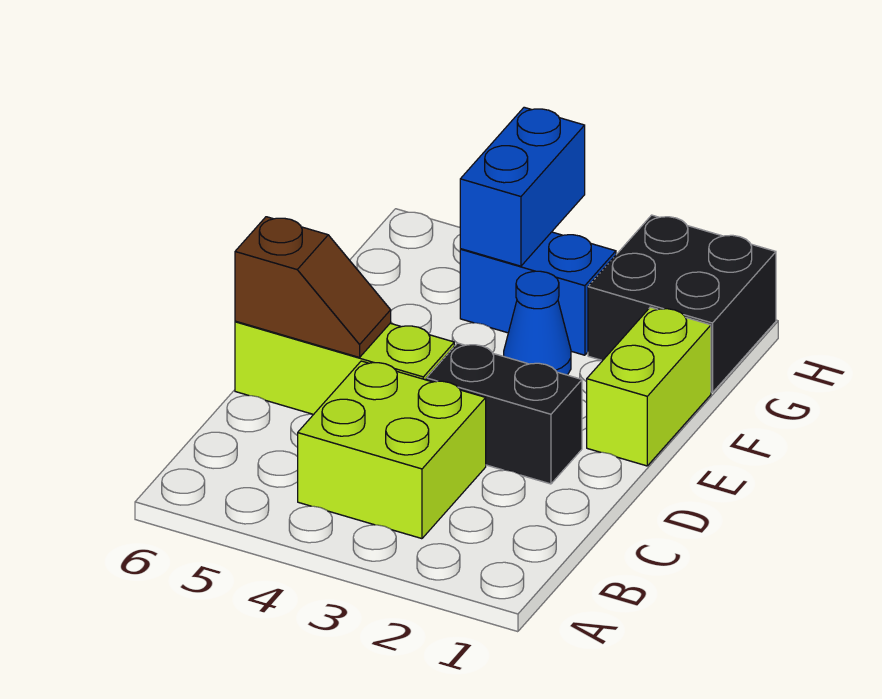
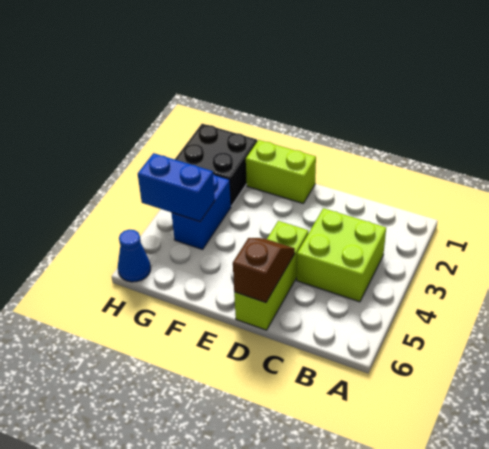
black 1x2 brick [426,343,582,484] -> none
blue 1x1 cone [504,271,571,375] -> blue 1x1 cone moved to [118,230,151,282]

